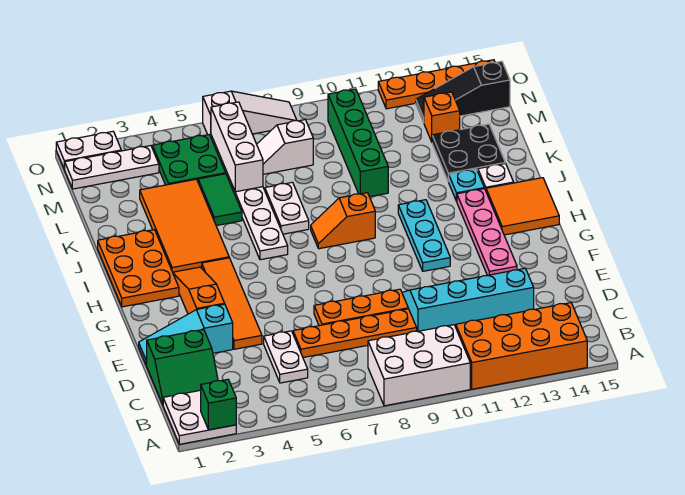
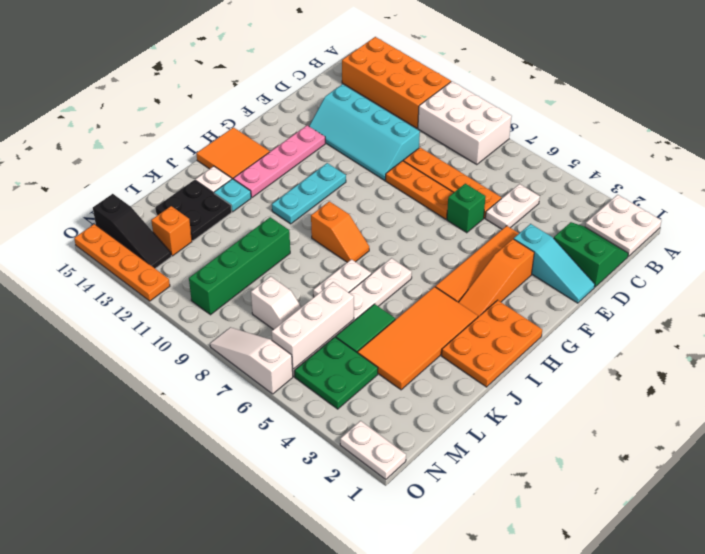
green 1x1 brick [201,379,236,430] -> green 1x1 brick moved to [447,184,486,233]
white 1x3 plate [65,146,159,189] -> none

